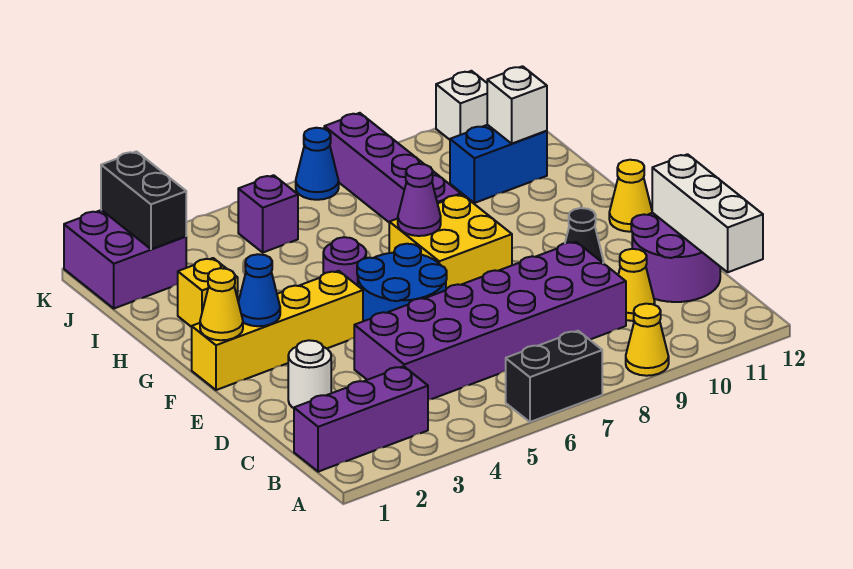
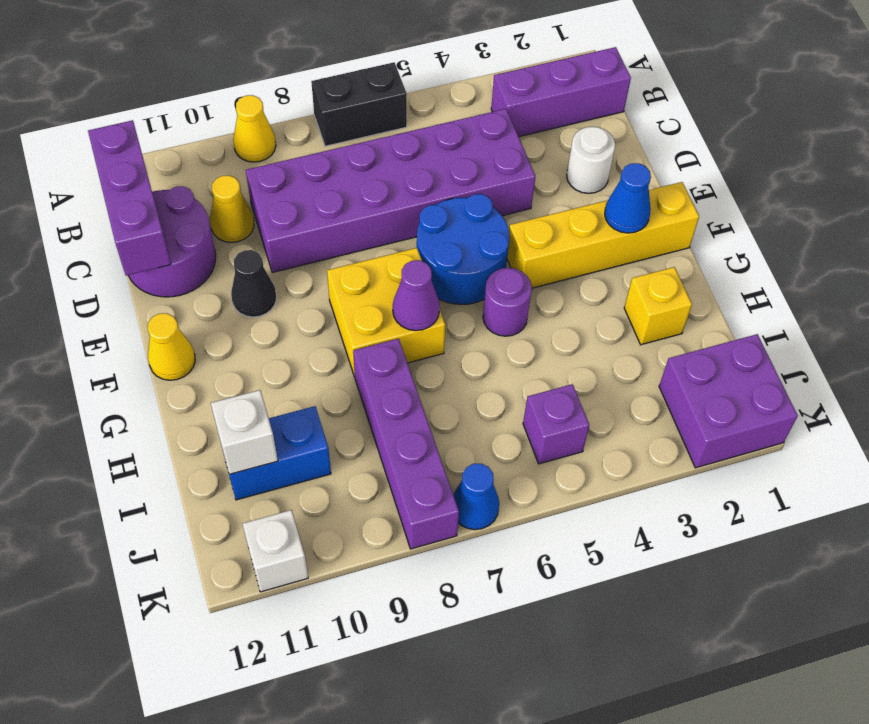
white 1x3 brick [652,154,763,272] -> purple 1x3 brick [88,120,171,276]
yellow 1x1 cone [200,268,243,340] -> none
black 1x2 brick [101,152,186,249] -> none

